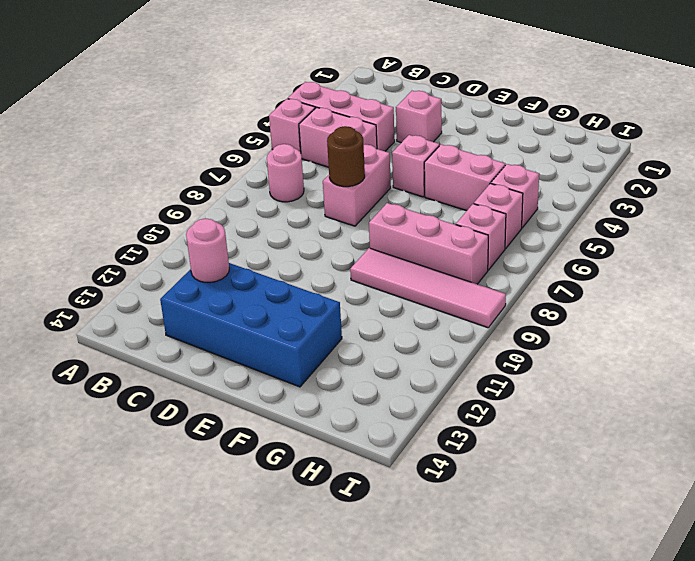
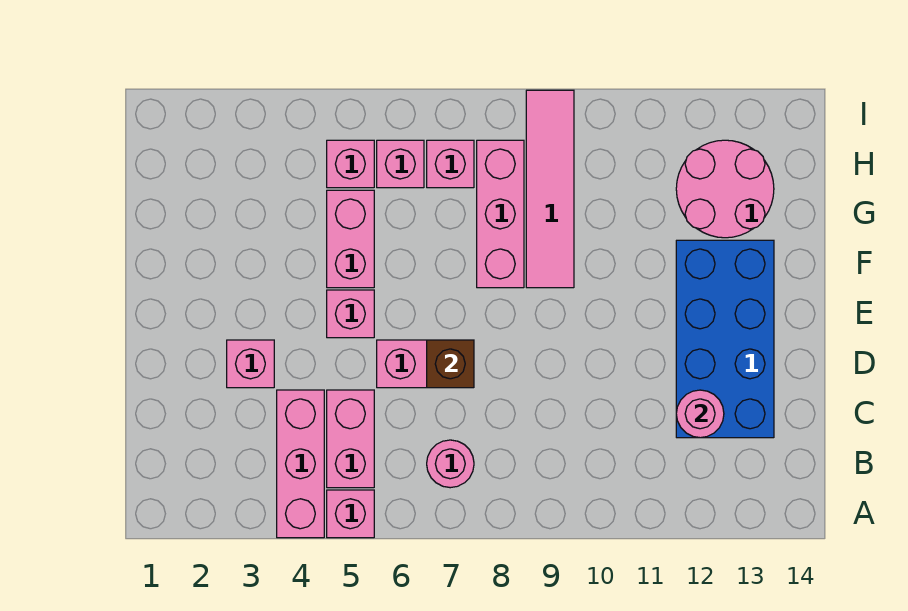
brown 1x1 round brick [327,126,365,187] -> brown 1x1 brick [427,340,474,388]
none -> pink 2x2 round brick [676,140,774,238]

